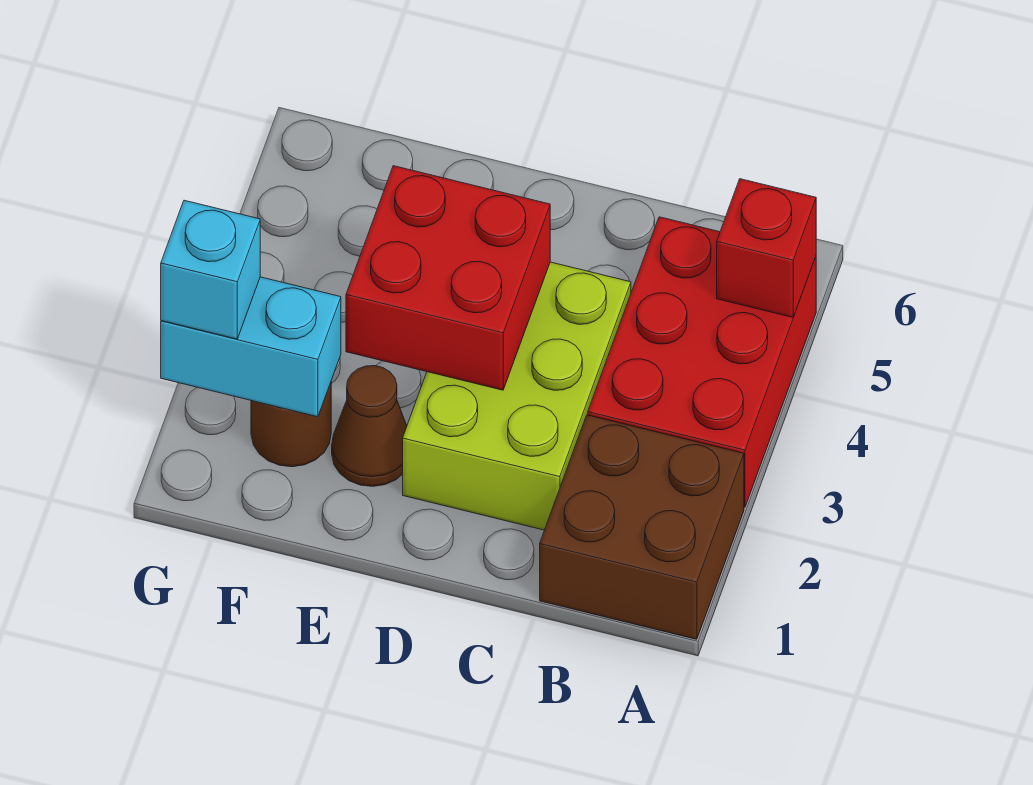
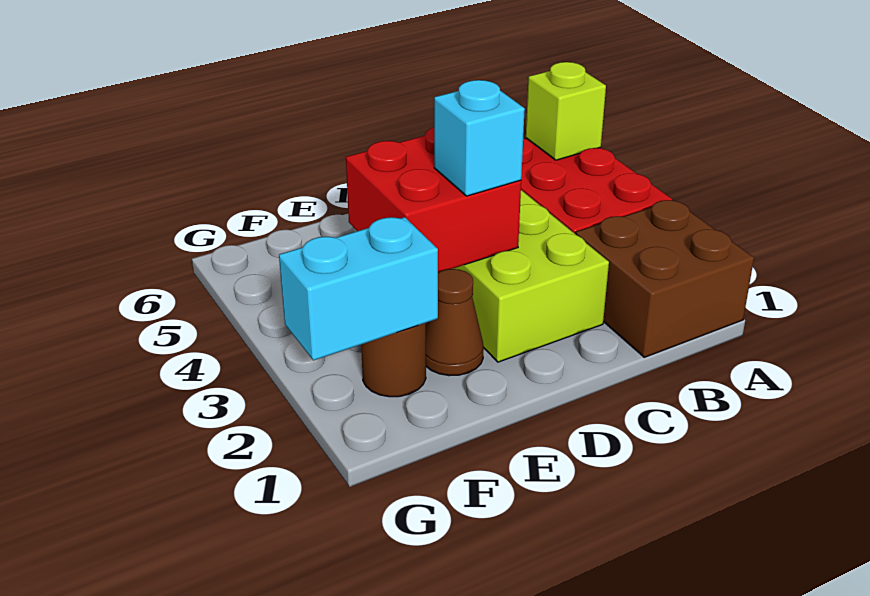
red 1x1 brick [717,179,816,317] -> lime 1x1 brick [526,62,606,160]
cyan 1x1 brick [161,200,260,339] -> cyan 1x1 brick moved to [434,80,525,196]

